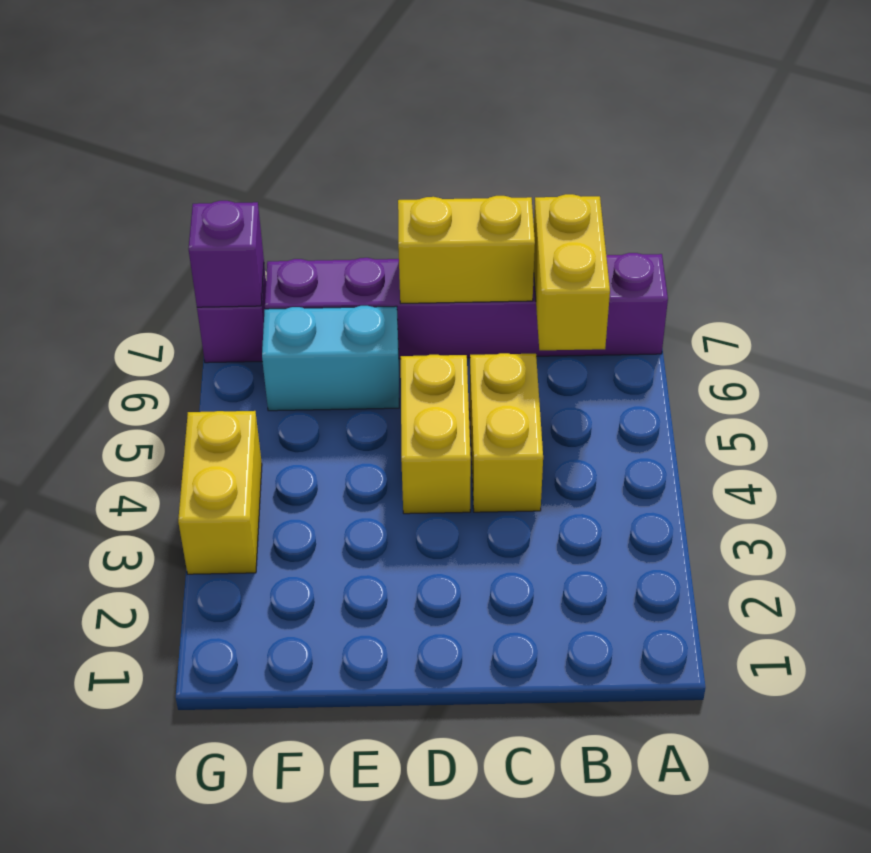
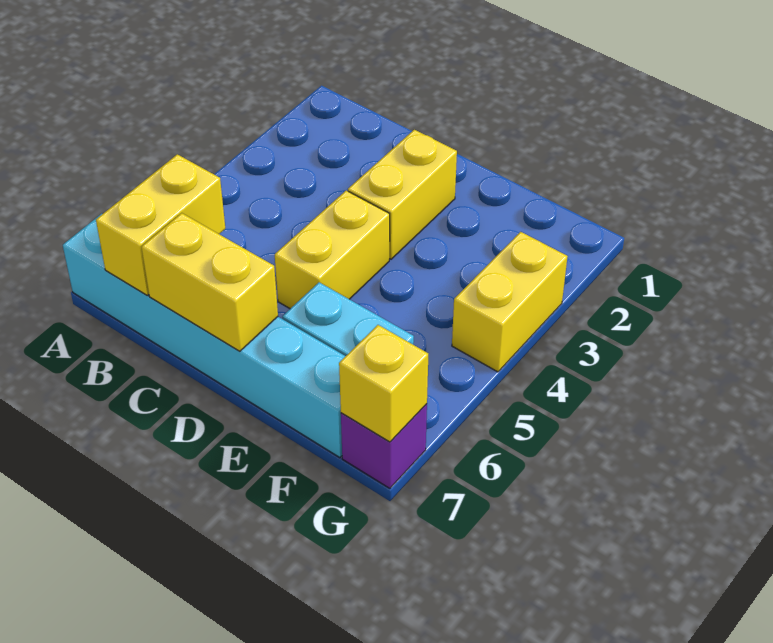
purple 1x6 brick [265,253,668,359] -> cyan 1x6 brick [63,214,345,458]
yellow 1x2 brick [470,353,543,512] -> yellow 1x2 brick moved to [348,130,457,259]
purple 1x1 brick [188,201,264,307] -> yellow 1x1 brick [339,325,428,442]

